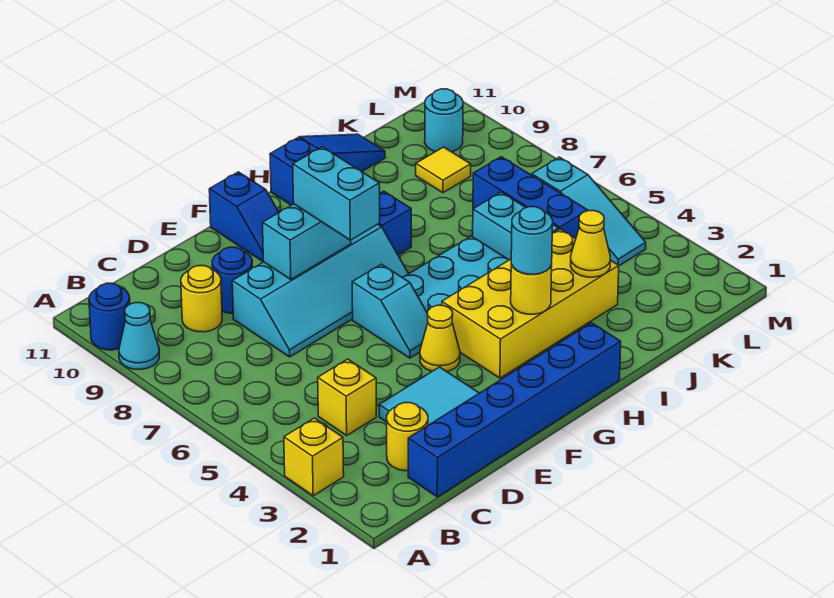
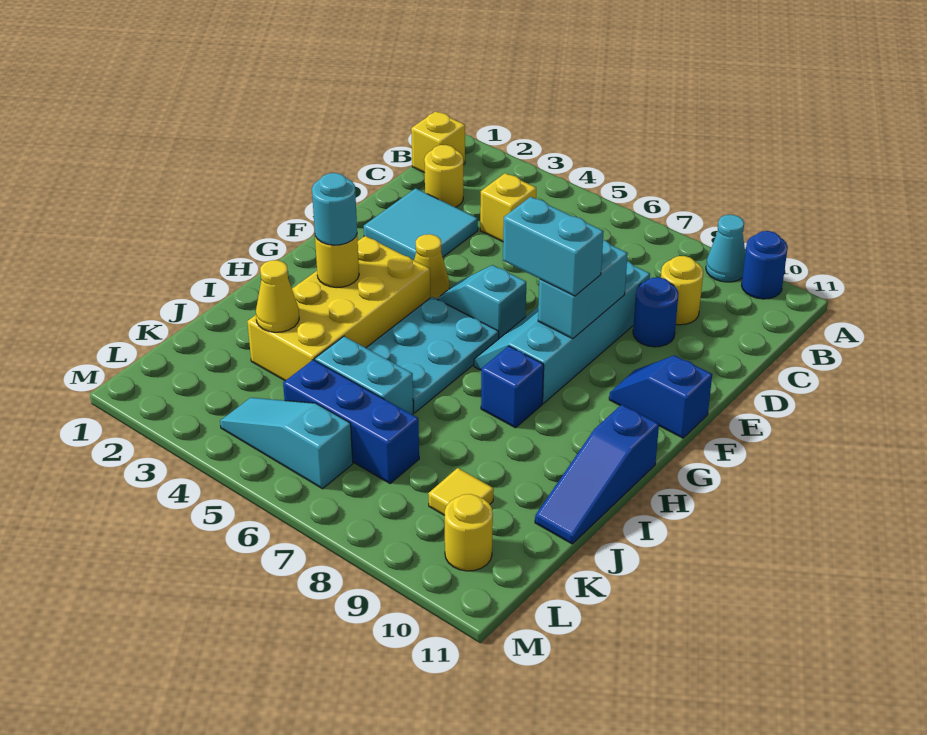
yellow 1x1 brick [284,418,344,496] -> yellow 1x1 brick moved to [411,111,465,173]
blue 1x6 brick [408,323,621,497] -> none
cyan 1x1 round brick [425,89,463,152] -> yellow 1x1 round brick [445,494,493,571]

